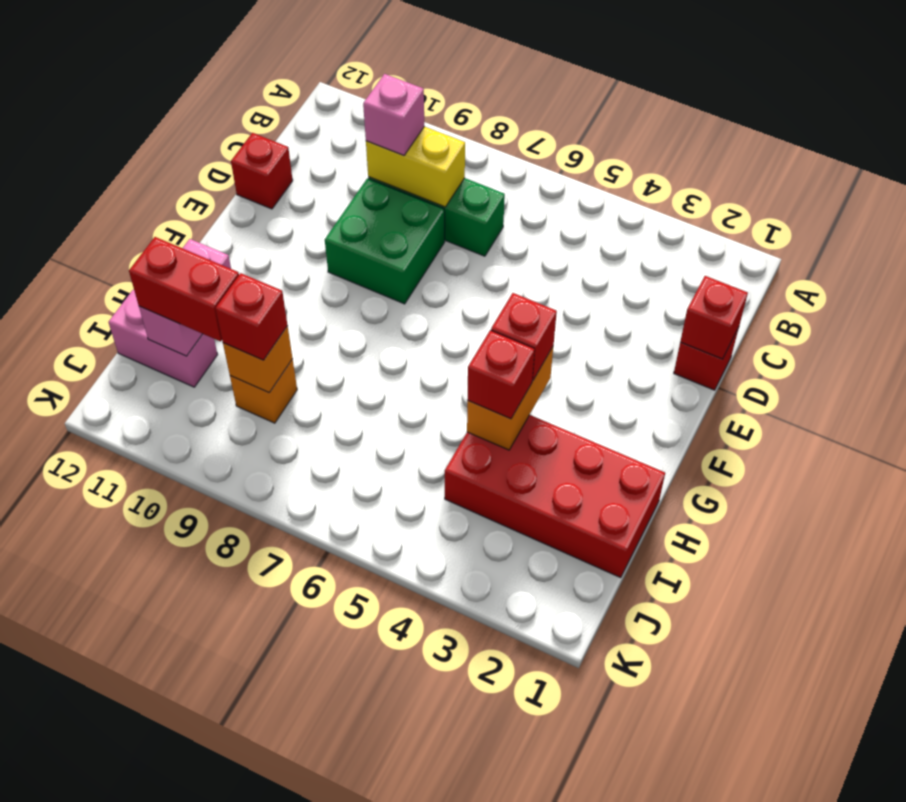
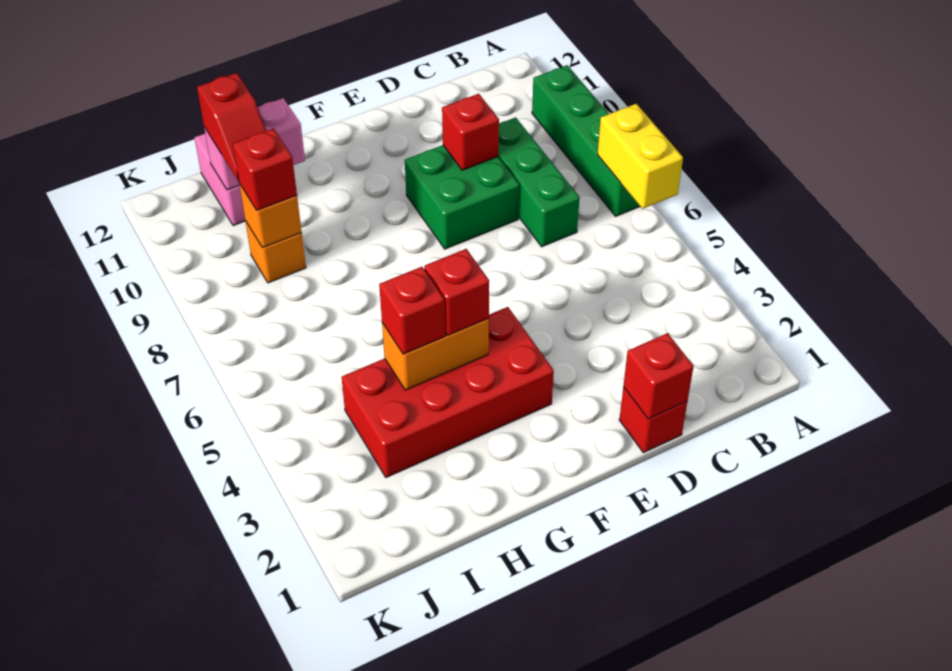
none -> green 1x4 brick [532,65,640,216]
yellow 1x2 brick [366,127,465,207] -> yellow 1x2 brick moved to [598,104,683,209]
pink 1x1 brick [363,74,424,156] -> none
red 1x1 brick [231,133,293,209] -> red 1x1 brick moved to [442,94,499,170]
red 2x4 brick [445,415,665,578] -> red 2x4 brick turned to [341,307,554,477]
red 1x2 brick [129,237,239,341] -> red 1x2 slope [197,73,266,181]

